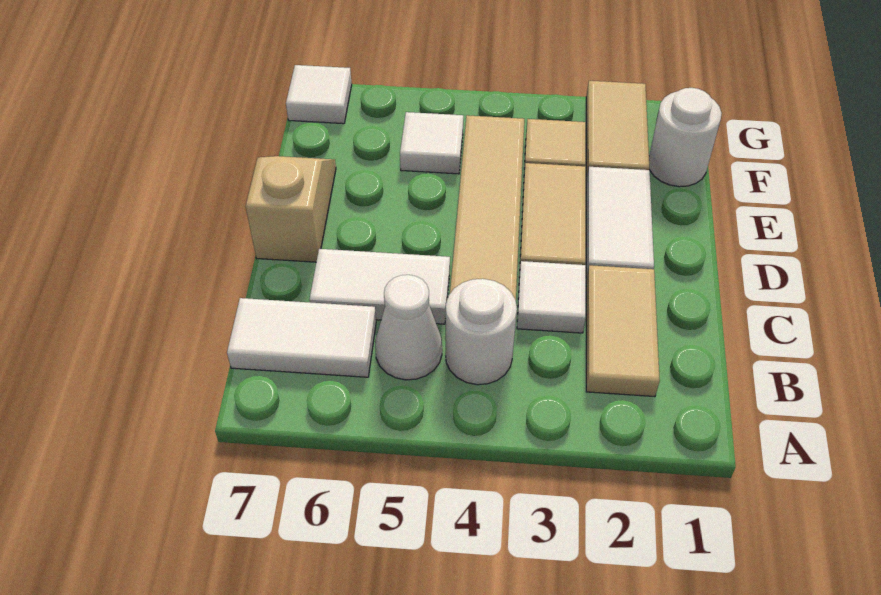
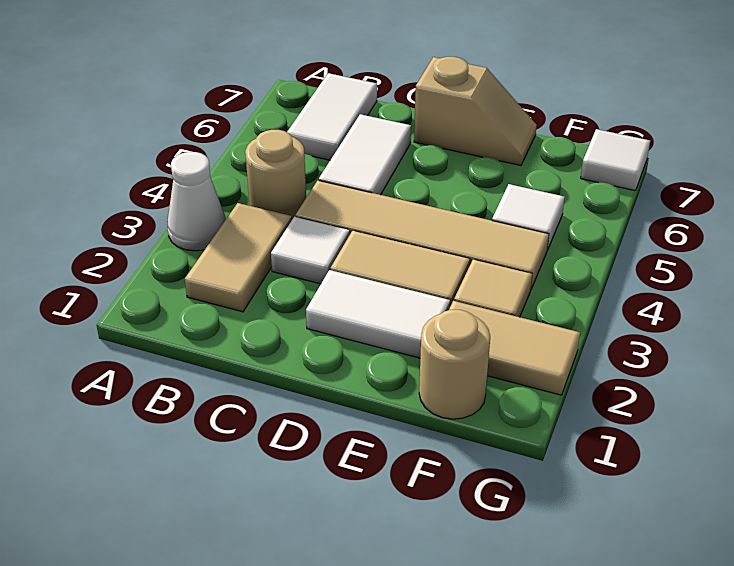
tan 1x2 tile [586,265,660,397] -> tan 1x2 tile turned to [185,203,292,312]
white 1x1 round brick [446,279,517,385] -> tan 1x1 round brick [245,130,306,219]
white 1x1 cone [375,275,442,380] -> white 1x1 cone moved to [168,152,226,251]
white 1x1 round brick [649,88,722,187] -> tan 1x1 round brick [419,310,490,419]

